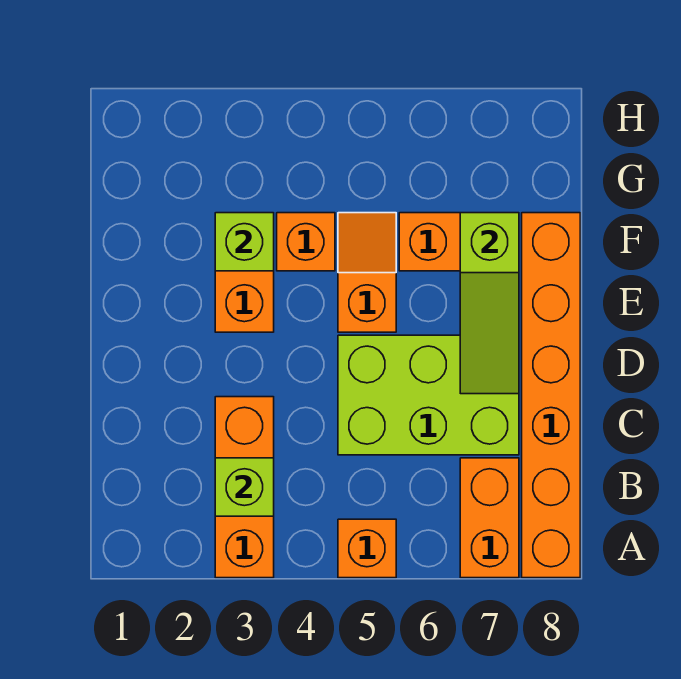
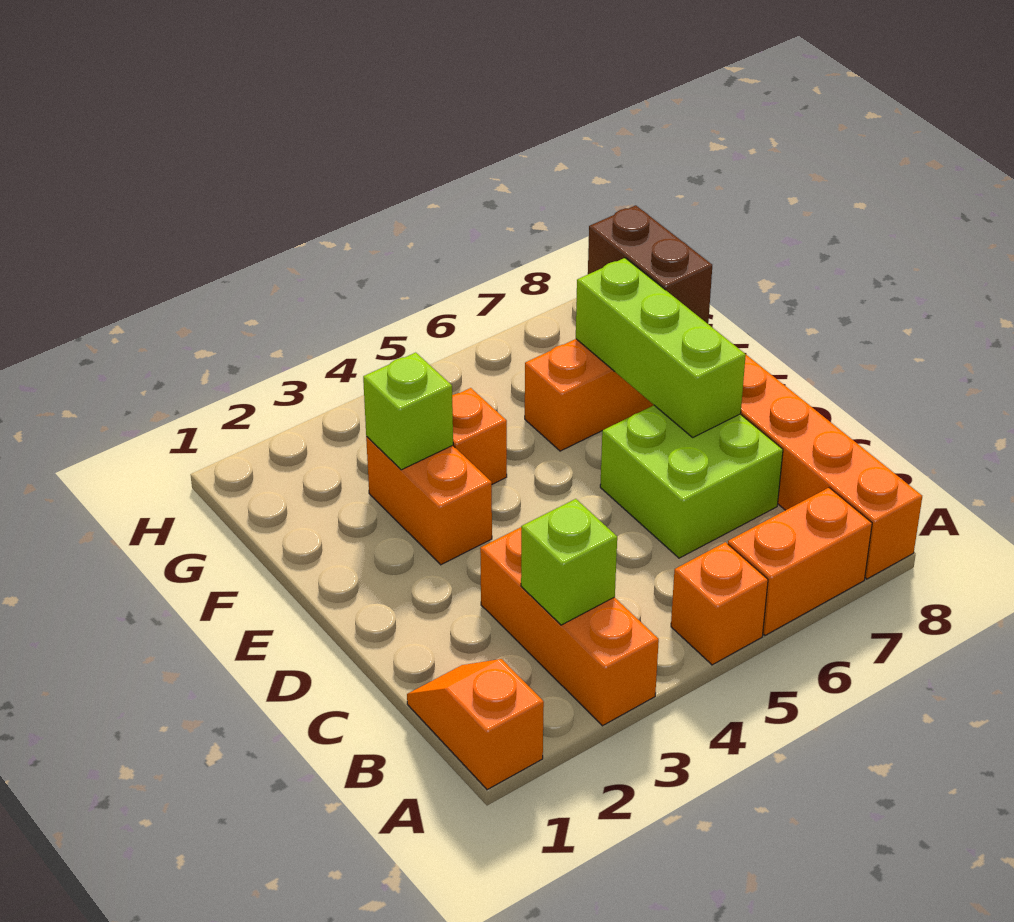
orange 1x2 brick [460,458,519,578] -> orange 1x2 brick turned to [728,488,872,635]
lime 2x3 brick [338,335,519,455] -> lime 2x2 brick [600,405,783,558]
lime 1x3 slope [460,213,519,394] -> lime 1x3 brick [576,258,746,437]
orange 1x2 slope [338,213,396,332] -> orange 1x2 slope moved to [407,659,544,790]
none -> brown 1x2 brick [588,205,712,324]

